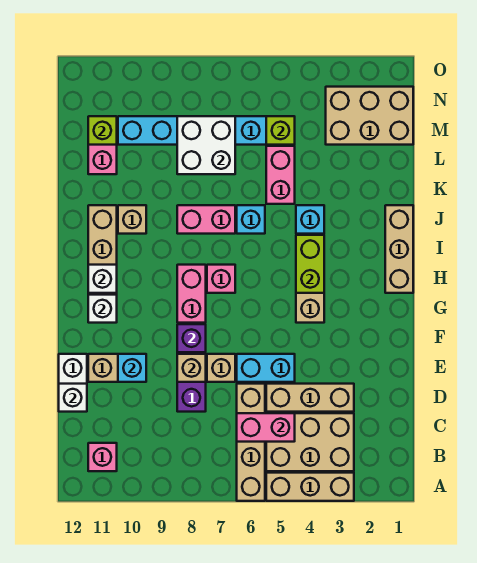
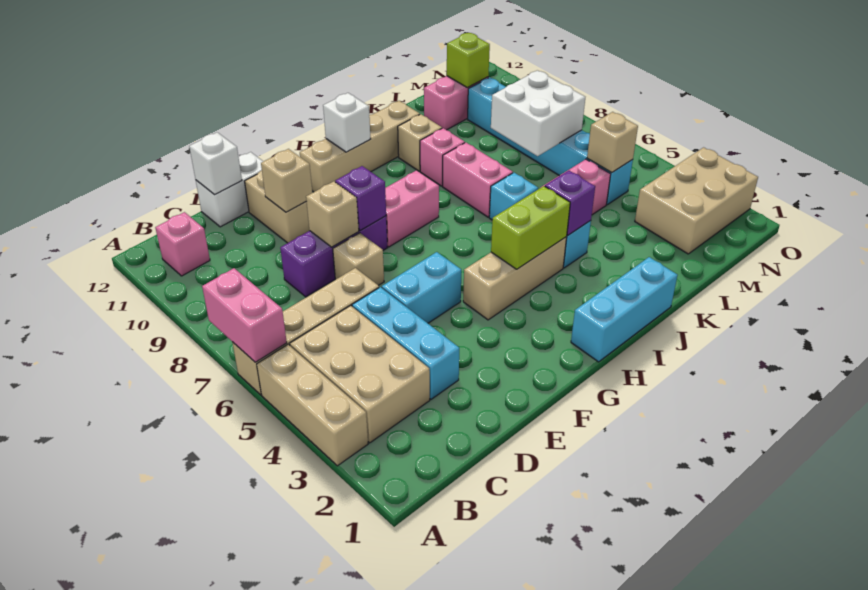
pink 1x2 brick [237,413,295,442] -> pink 1x2 brick moved to [202,268,287,362]
tan 1x3 brick [266,384,354,412] -> cyan 1x3 brick [352,287,459,399]
cyan 1x2 brick [237,354,295,382] -> cyan 1x2 brick turned to [382,252,461,323]
cyan 1x1 brick [118,354,146,382] -> tan 1x1 brick [261,149,312,212]
white 1x1 brick [88,295,117,323] -> none
tan 1x3 brick [385,205,413,293] -> cyan 1x3 brick [571,257,677,362]
pink 1x1 brick [207,265,235,293] -> pink 1x1 brick moved to [420,128,465,186]
none -> purple 1x1 brick [545,171,595,235]
tan 2x3 brick [326,87,413,145] -> tan 2x3 brick turned to [635,147,758,254]
lime 1x1 brick [266,116,295,145] -> tan 1x1 brick [587,112,638,173]

